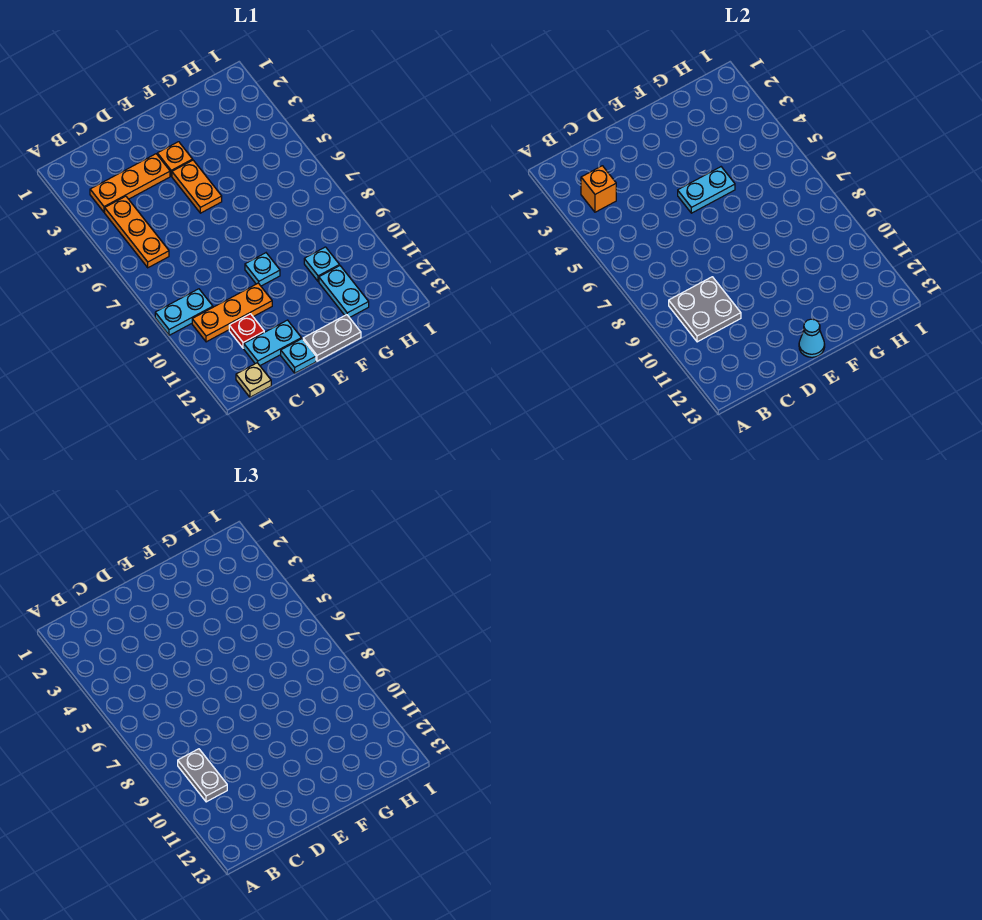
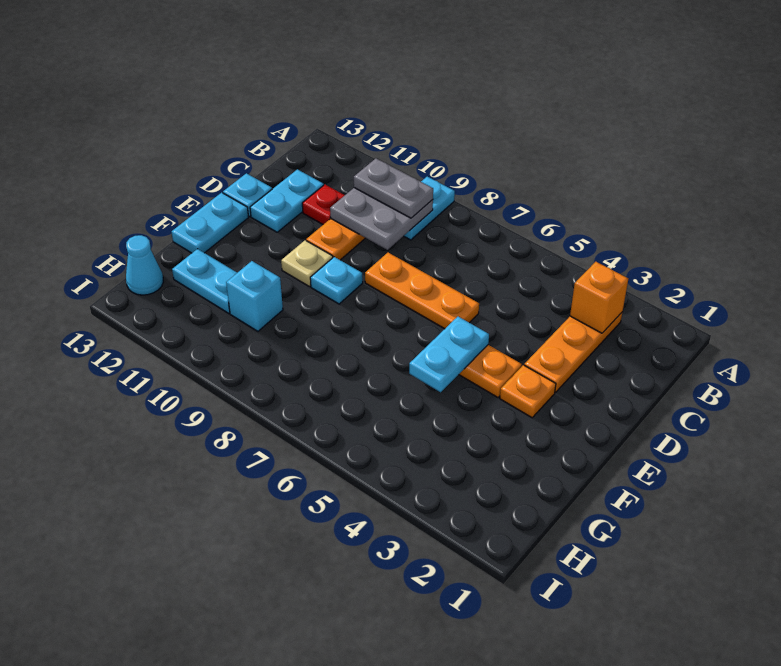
orange 1x3 plate [105,196,169,268] -> orange 1x3 plate moved to [365,253,479,329]
tan 1x1 plate [236,363,271,397] -> tan 1x1 plate moved to [281,240,333,287]
grey 1x2 plate [303,315,361,361] -> cyan 1x2 plate [172,193,249,253]
cyan 1x1 cone [799,319,825,357] -> cyan 1x1 cone moved to [126,235,163,295]
cyan 1x1 plate [304,247,339,282] -> cyan 1x1 brick [226,261,283,331]

